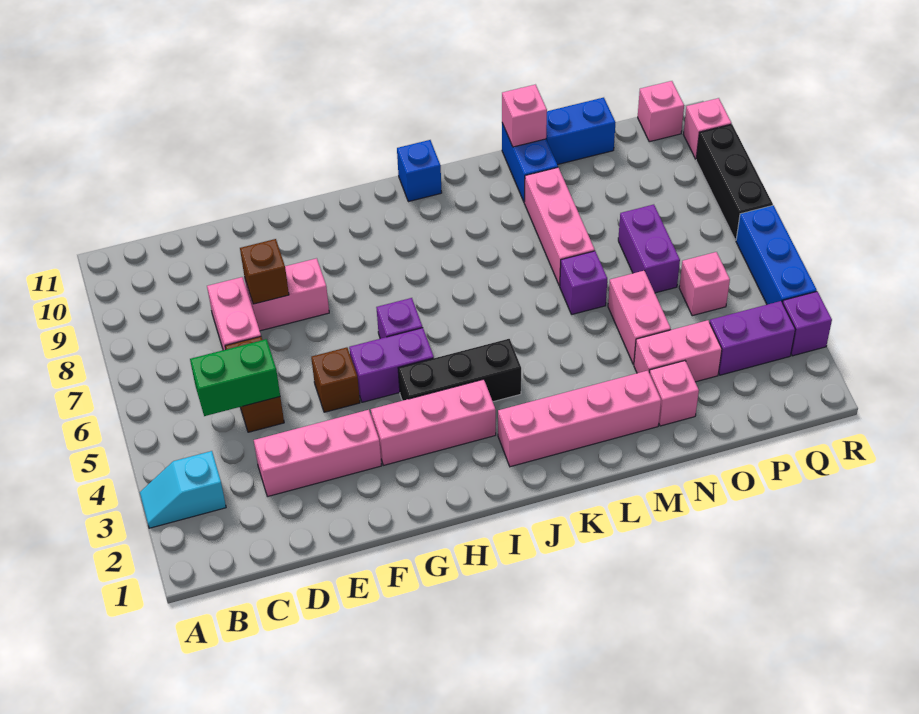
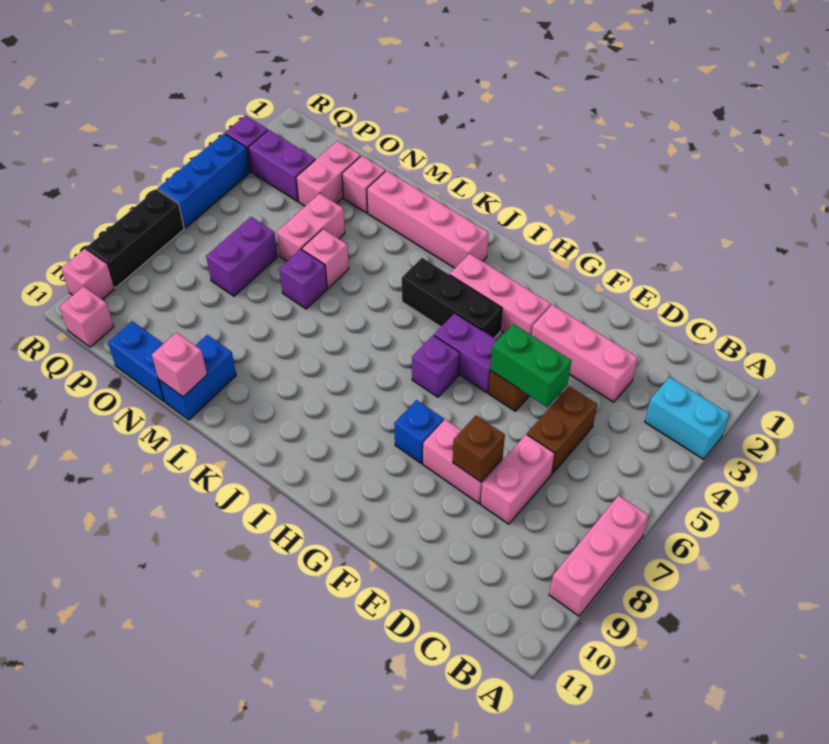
cyan 1x2 slope [140,451,226,528] -> cyan 1x2 brick [645,377,730,460]
green 1x2 brick [190,339,280,416] -> green 1x2 brick moved to [491,324,572,407]
blue 1x1 brick [397,140,442,202] -> blue 1x1 brick moved to [394,400,444,464]
pink 1x3 brick [524,168,595,286] -> pink 1x3 brick moved to [549,495,649,616]
pink 1x2 brick [634,320,722,382] -> pink 1x2 brick turned to [296,141,361,206]
pink 1x1 brick [679,252,730,316] -> pink 1x1 brick moved to [302,229,349,288]

